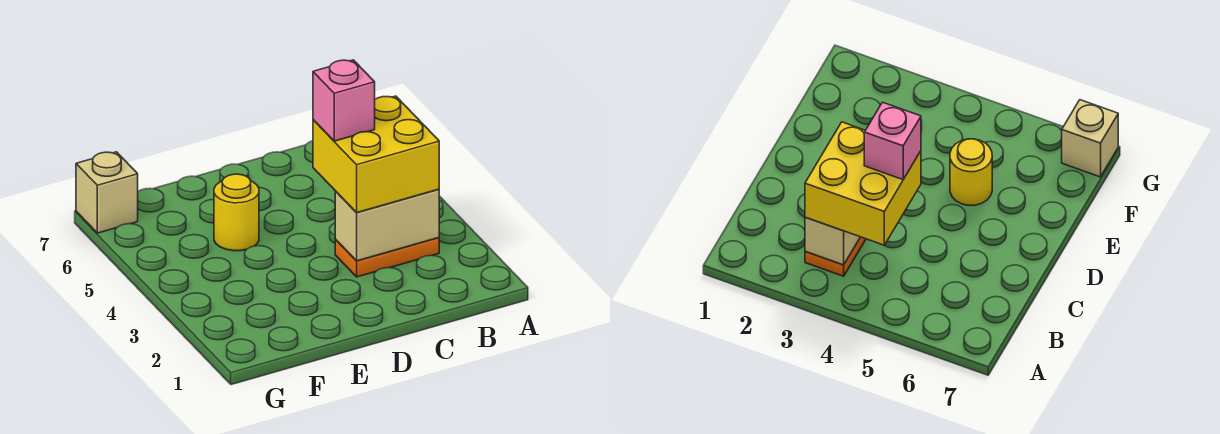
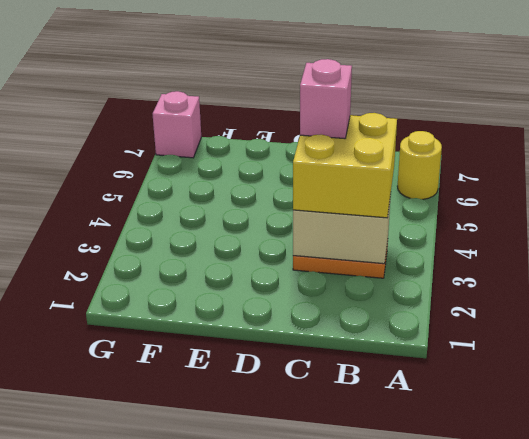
yellow 1x1 round brick [214,174,259,251] -> yellow 1x1 round brick moved to [398,131,442,199]
tan 1x1 brick [76,152,138,233] -> pink 1x1 brick [153,91,201,158]

